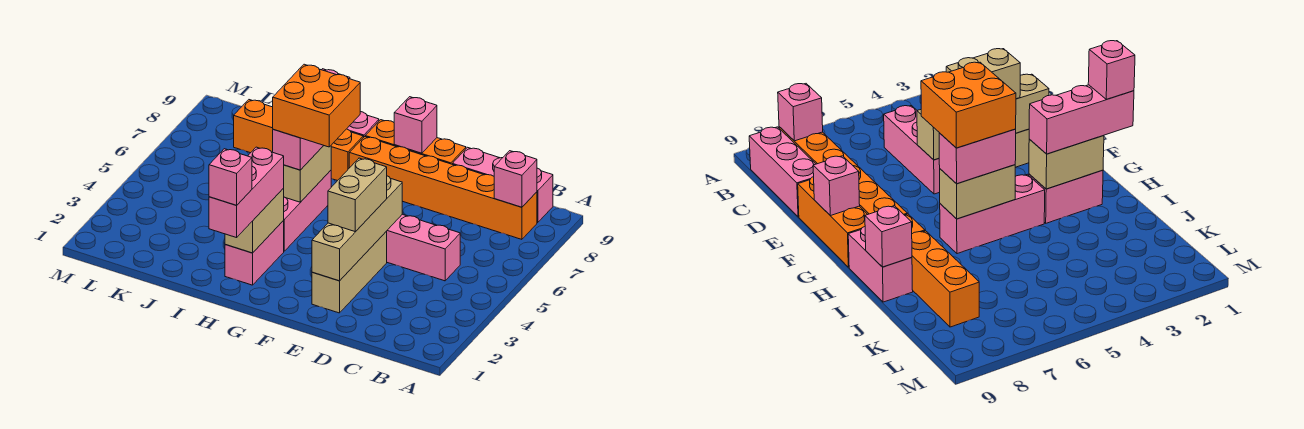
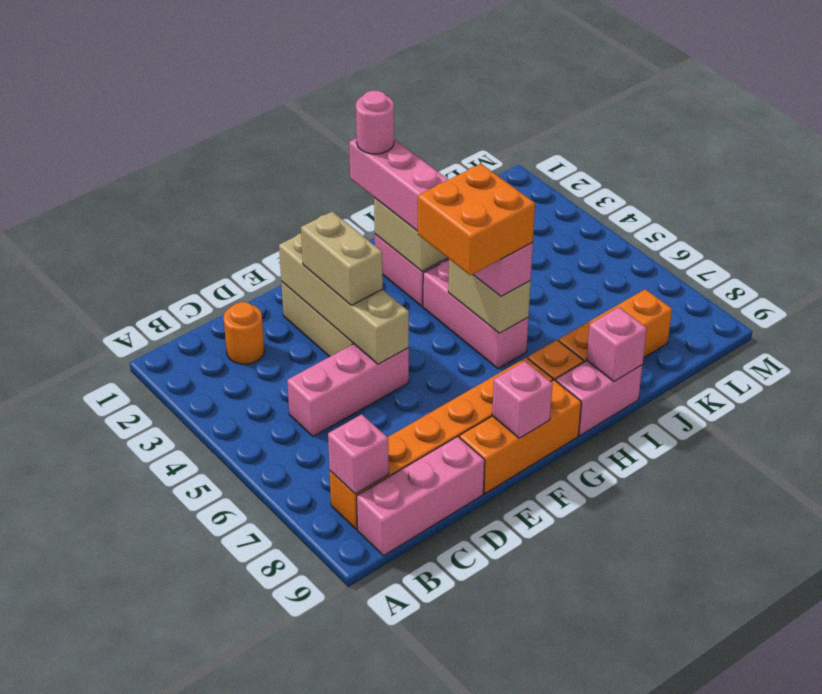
none -> orange 1x1 round brick [223,302,265,364]
pink 1x1 brick [209,149,252,205] -> pink 1x1 round brick [356,90,394,154]

